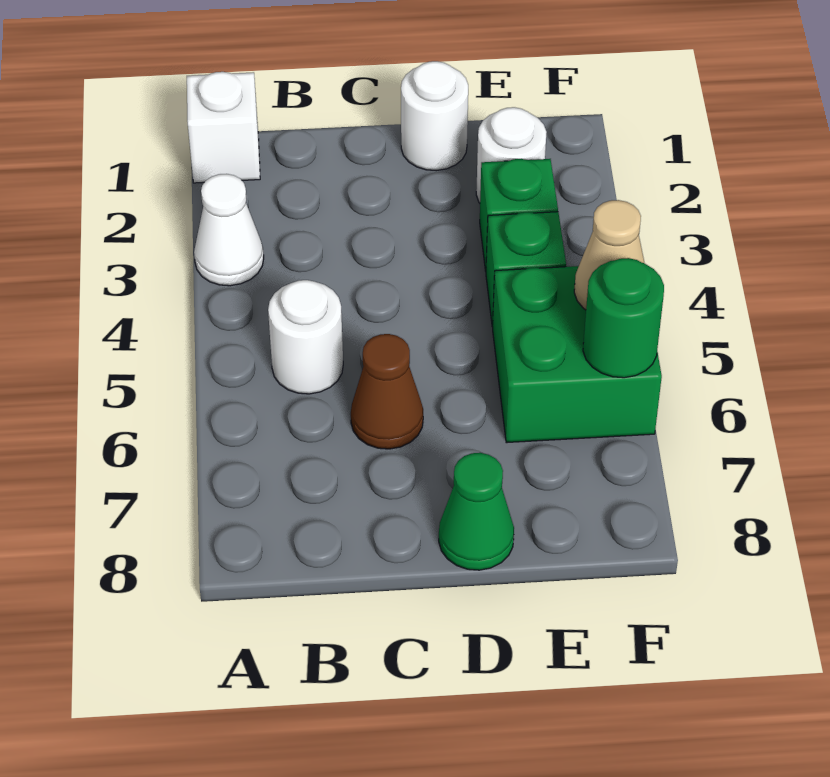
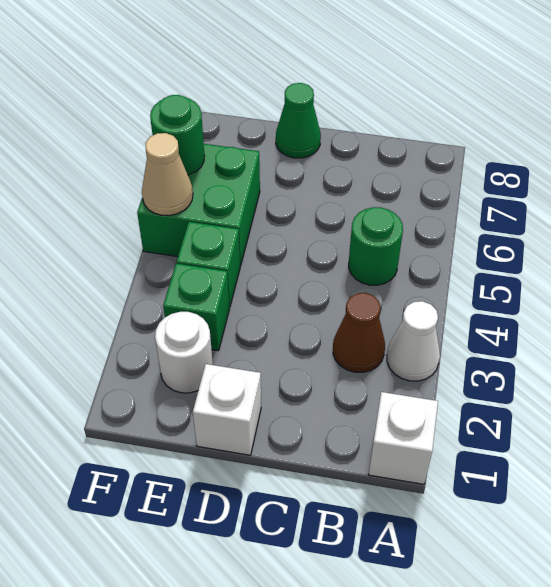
white 1x1 round brick [268,280,343,394] -> green 1x1 round brick [349,207,403,285]
brown 1x1 cone [351,334,423,449] -> brown 1x1 cone moved to [333,293,385,372]
white 1x1 round brick [401,61,468,171] -> white 1x1 brick [193,364,261,455]

